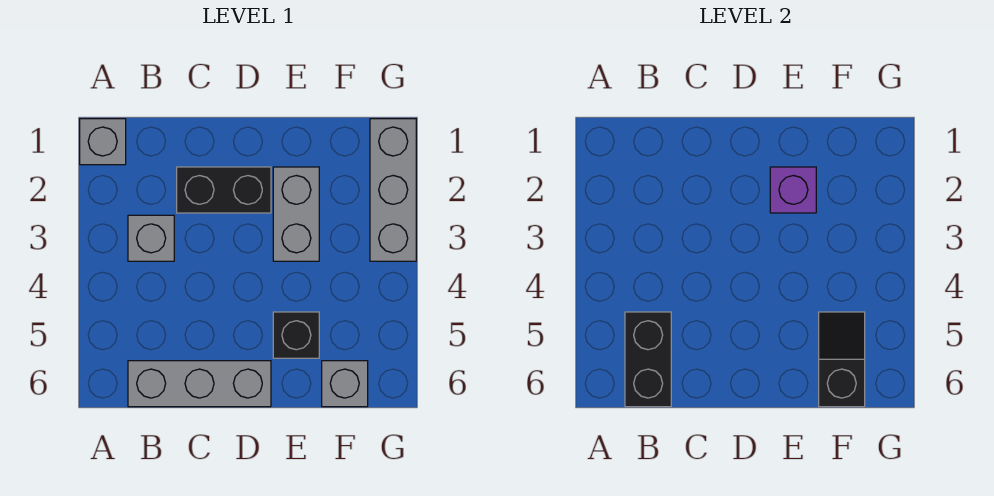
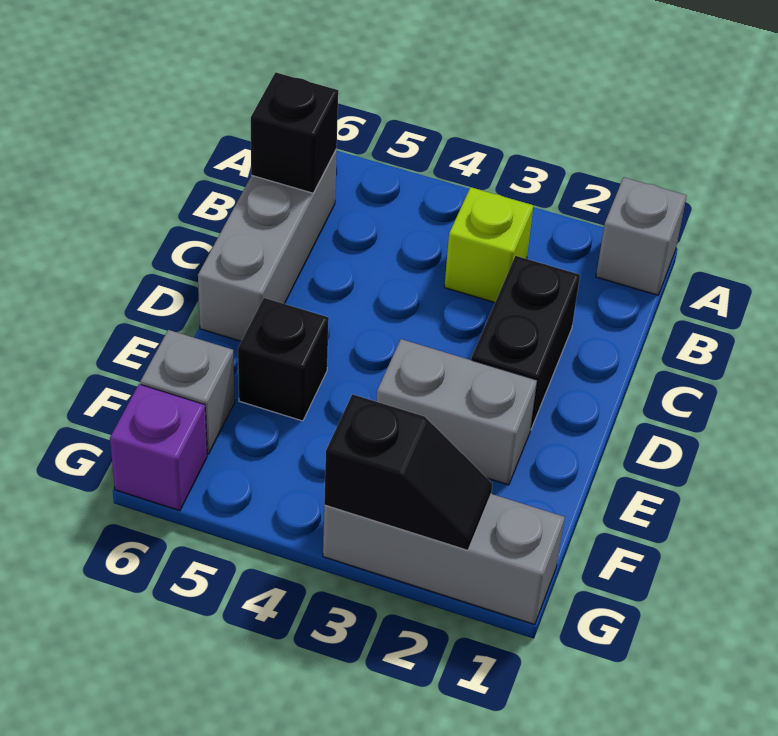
grey 1x1 brick [128,215,174,261] -> lime 1x1 brick [445,187,533,303]
black 1x2 brick [625,312,671,407] -> black 1x1 brick [251,72,338,193]
purple 1x1 brick [770,167,816,213] -> purple 1x1 brick moved to [110,384,207,511]
black 1x2 slope [819,312,865,407] -> black 1x2 slope moved to [324,394,492,550]

